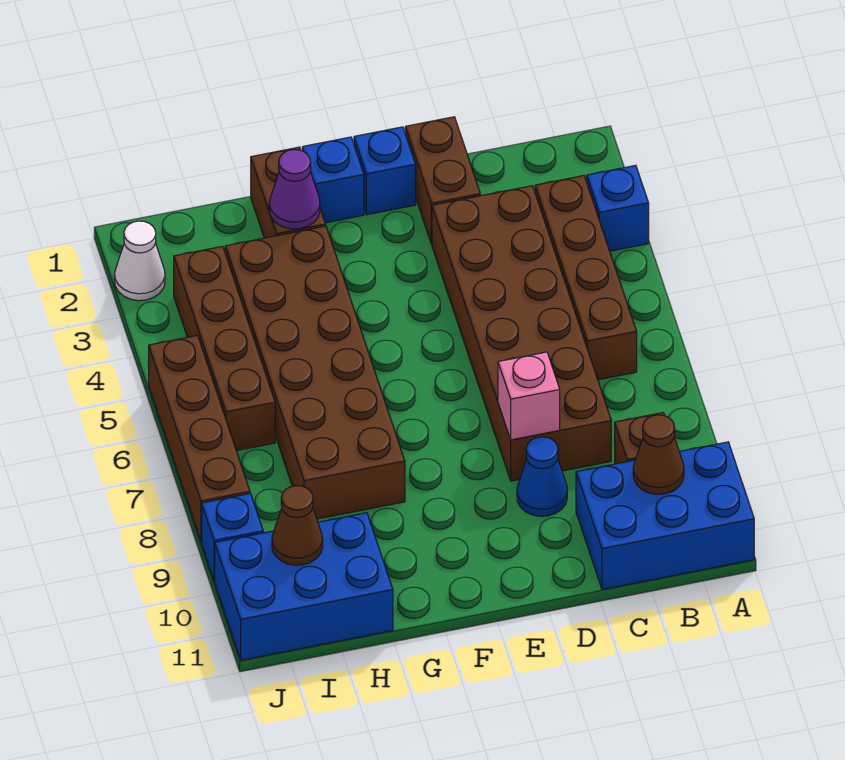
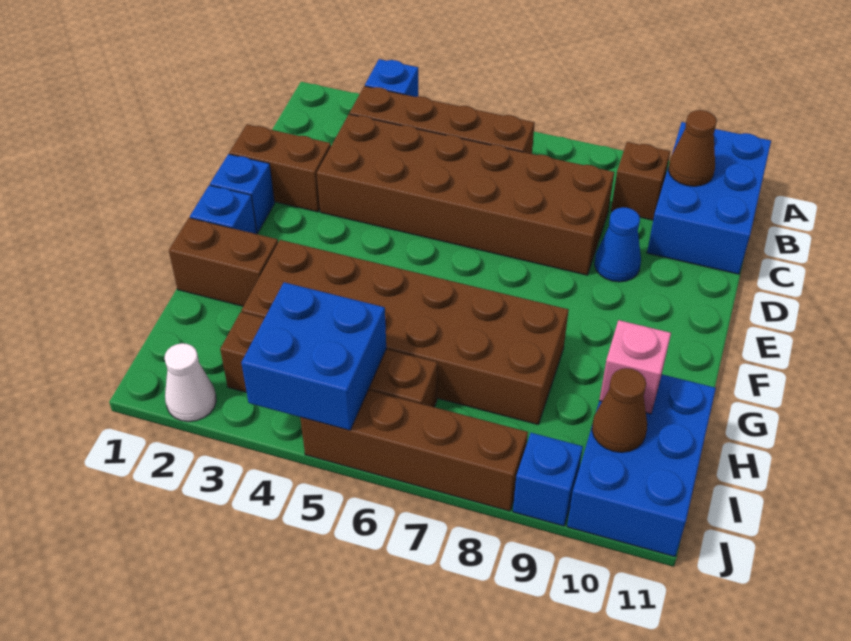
pink 1x1 brick [498,352,560,440] -> pink 1x1 brick moved to [599,320,671,414]
purple 1x1 cone [269,150,320,229] -> none
none -> blue 2x2 brick [241,282,386,430]

